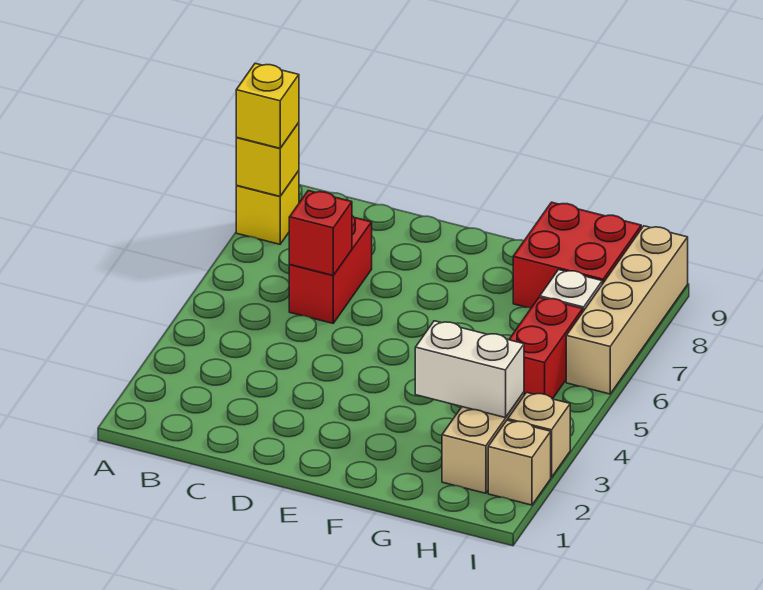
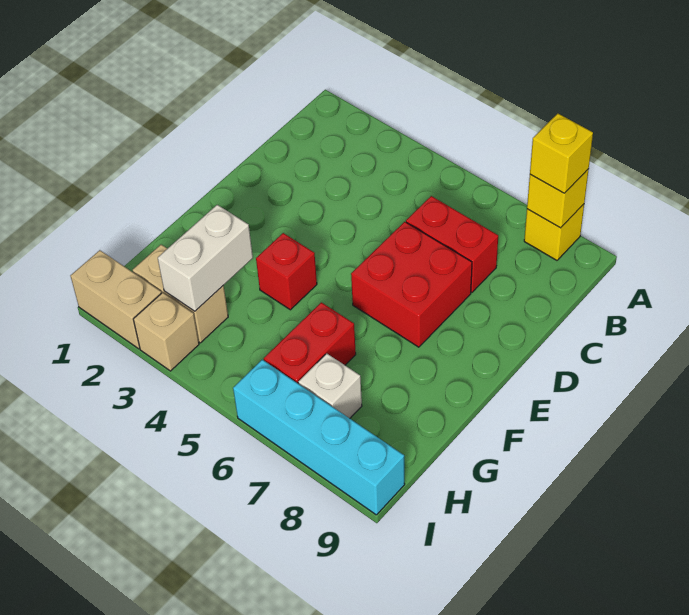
red 1x1 brick [289,191,352,275] -> red 1x1 brick moved to [256,233,317,310]
red 2x2 brick [513,202,641,308] -> red 2x2 brick moved to [351,222,472,347]
red 1x2 brick [509,297,583,399] -> red 1x2 brick turned to [264,302,356,384]
tan 1x1 brick [488,420,551,505] -> tan 1x2 brick [71,250,161,349]
tan 1x4 brick [566,226,688,394] -> cyan 1x4 brick [233,360,405,515]

